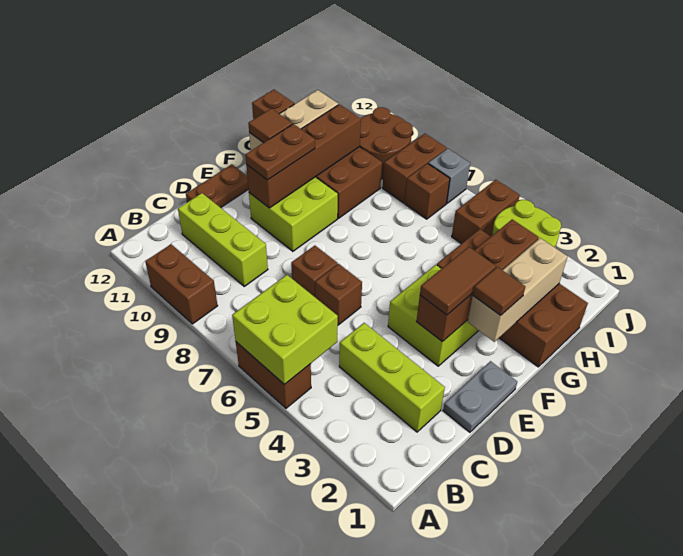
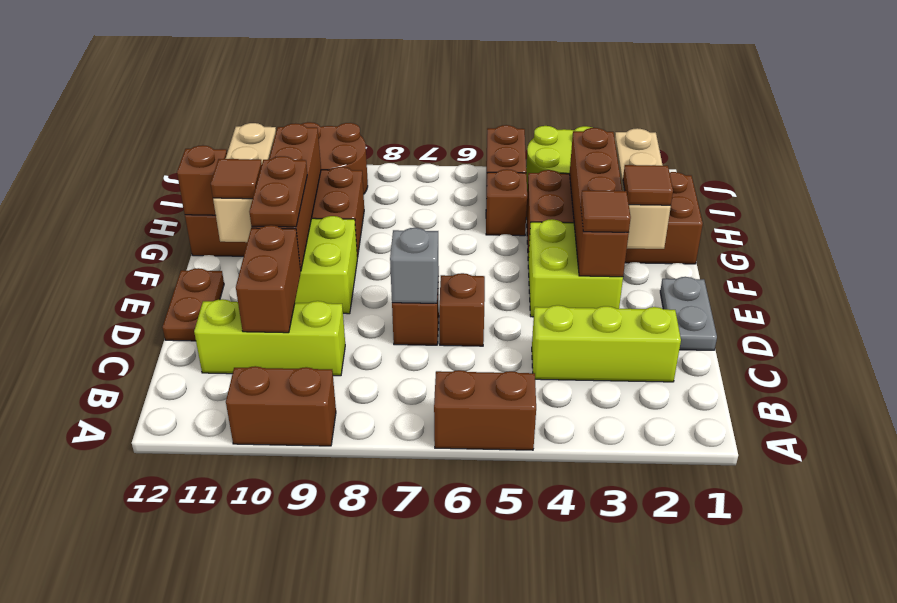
lime 2x2 brick [232,275,338,385] -> none
brown 1x2 tile [420,247,496,315] -> brown 1x1 tile [581,190,631,232]
brown 1x1 brick [405,163,450,219] -> brown 1x1 brick moved to [486,169,527,236]
brown 1x2 brick [383,134,447,203] -> brown 1x2 brick moved to [236,225,301,333]
grey 1x1 brick [428,149,470,203] -> grey 1x1 brick moved to [390,228,439,303]

